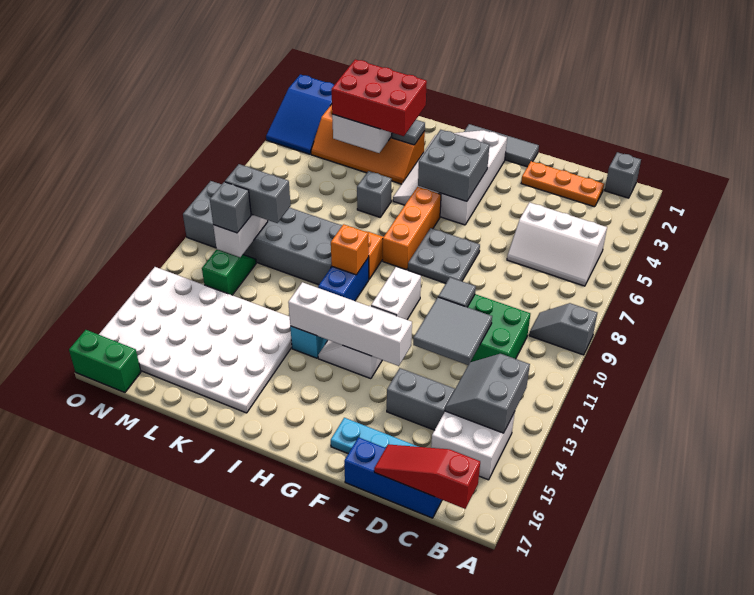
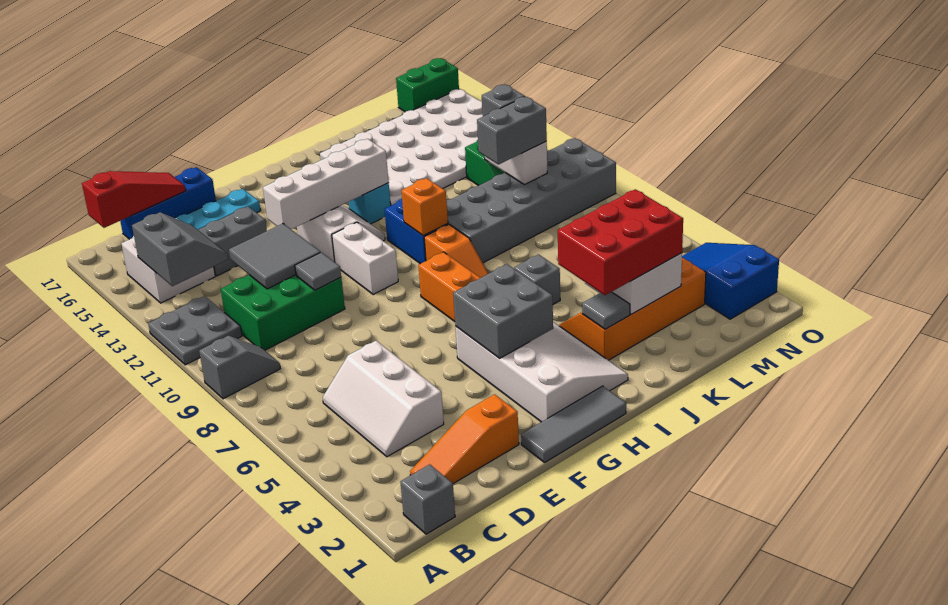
white 2x3 slope [507,202,607,286] -> white 2x3 slope turned to [323,341,444,457]
orange 1x3 plate [521,161,604,207] -> orange 1x3 slope [410,394,519,484]
grey 2x2 plate [408,228,480,283] -> grey 2x2 plate moved to [148,296,242,365]

